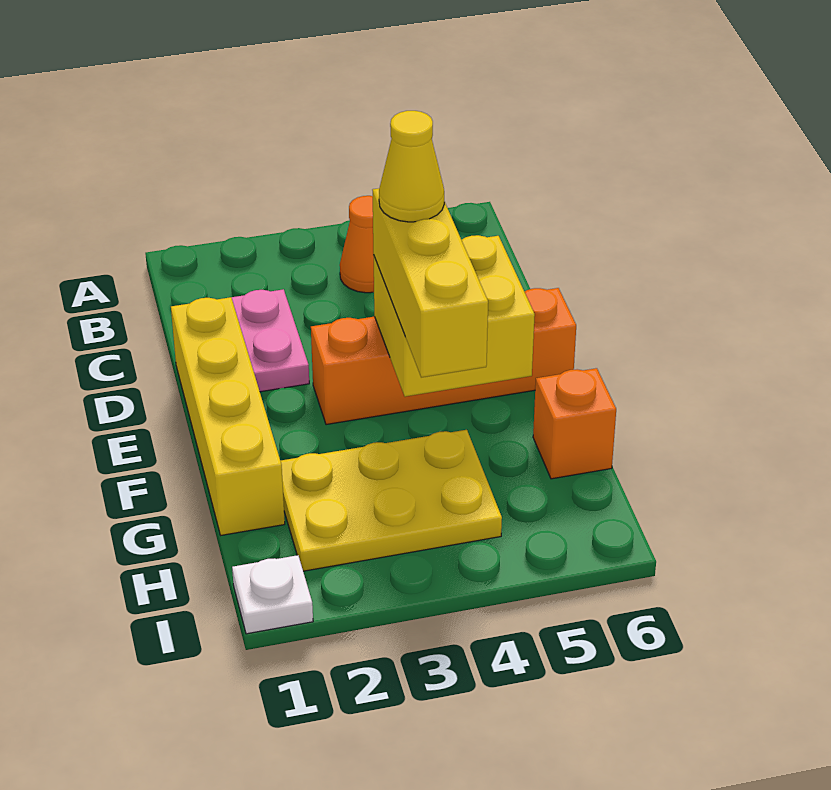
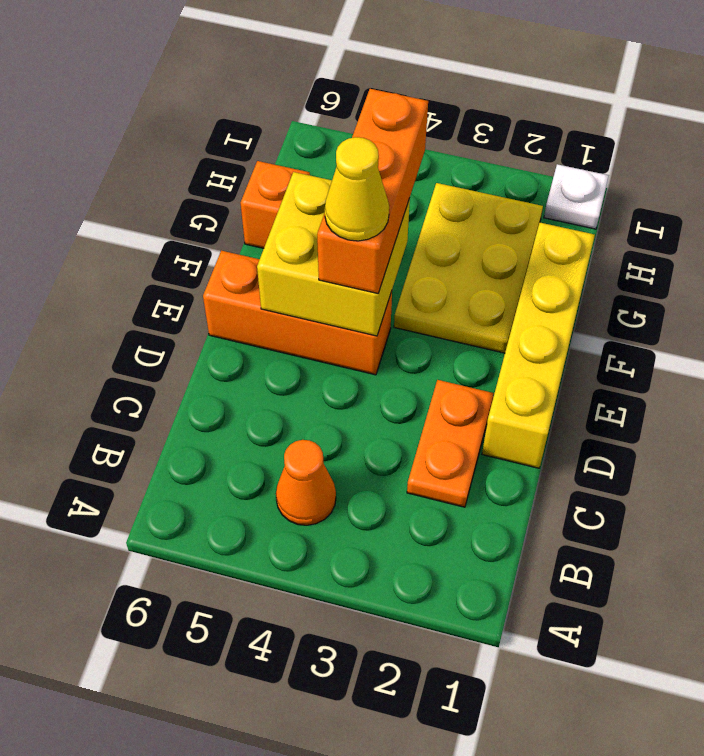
pink 1x2 plate [232,289,309,392] -> orange 1x2 plate [407,380,494,507]
orange 1x4 brick [311,288,576,425] -> orange 1x3 brick [203,251,392,375]
yellow 1x3 brick [373,188,488,378] -> orange 1x3 brick [317,89,428,293]
yellow 2x3 plate [281,430,502,571] -> yellow 2x3 plate turned to [394,183,543,353]

